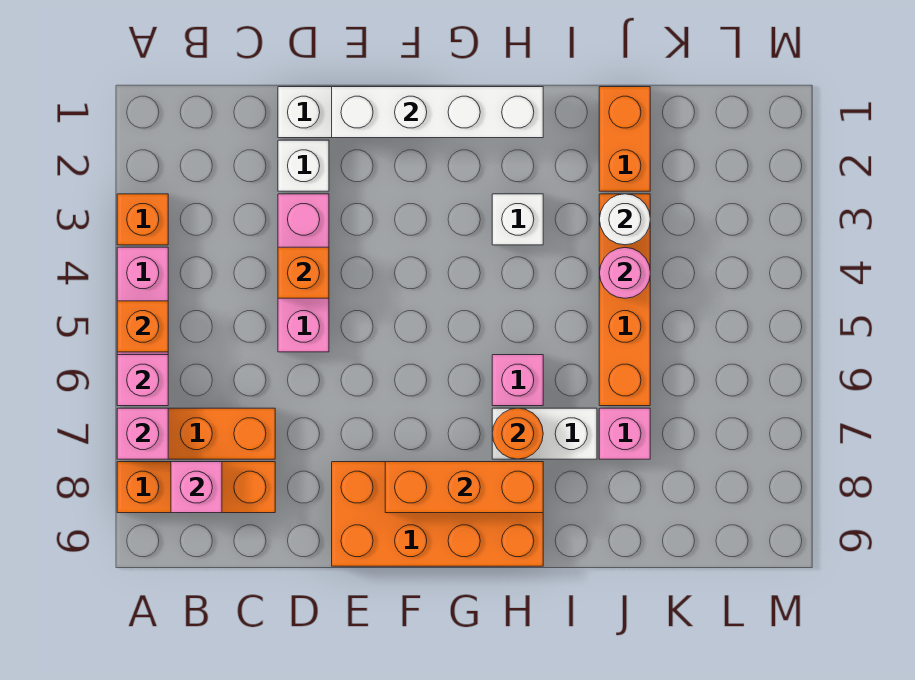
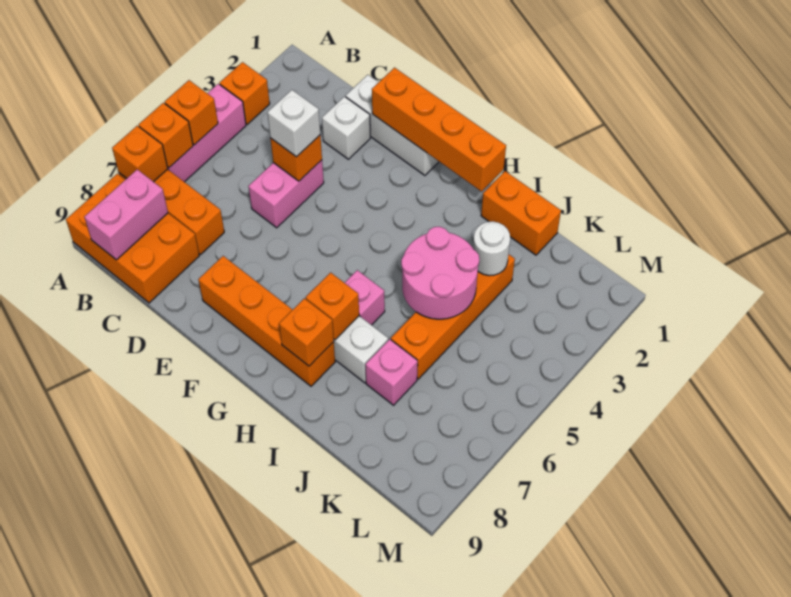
pink 1x1 brick [117,355,168,406] -> orange 1x1 brick [139,103,193,168]
pink 1x1 brick [117,408,168,459] -> orange 1x1 brick [112,126,168,182]
orange 1x3 brick [117,462,275,513] -> orange 2x3 brick [66,174,199,303]
pink 1x1 brick [171,462,222,513] -> pink 1x2 brick [84,169,168,260]
pink 1x3 brick [278,194,329,352] -> pink 1x2 brick [248,160,324,228]
white 1x4 brick [332,87,543,138] -> orange 1x4 brick [372,68,506,191]
orange 2x4 brick [332,462,543,566] -> orange 1x4 brick [198,256,335,386]
orange 1x3 brick [385,462,543,513] -> orange 1x1 brick [279,298,334,366]
white 1x1 brick [492,194,543,245] -> white 1x1 brick moved to [267,90,320,157]
orange 1x1 round brick [492,408,543,459] -> orange 1x1 brick [306,273,359,340]
orange 1x2 brick [599,87,650,191] -> orange 1x2 brick turned to [481,171,561,255]
pink 1x1 round brick [599,248,650,298] -> pink 2x2 round brick [401,227,479,319]

